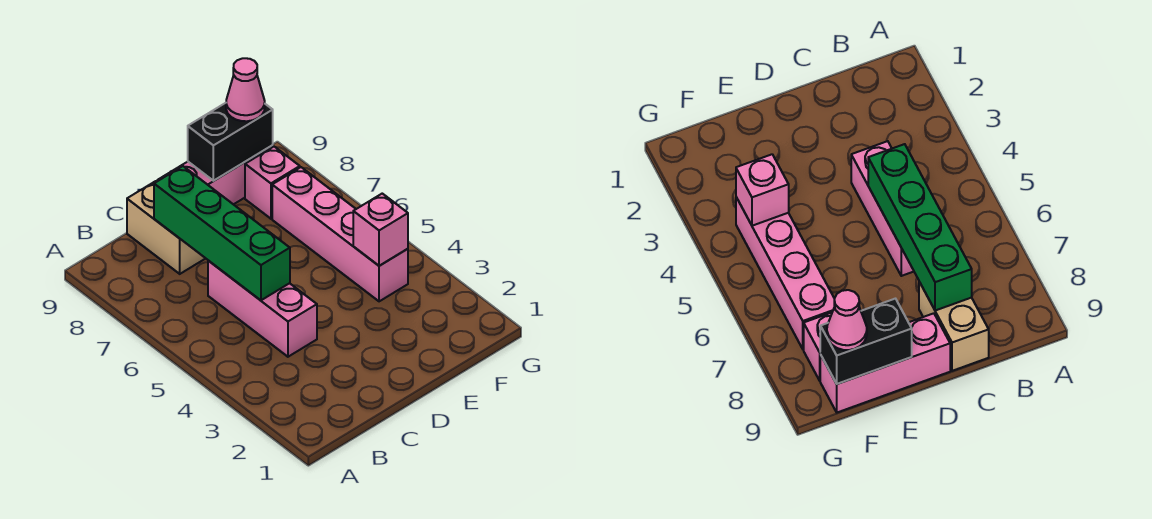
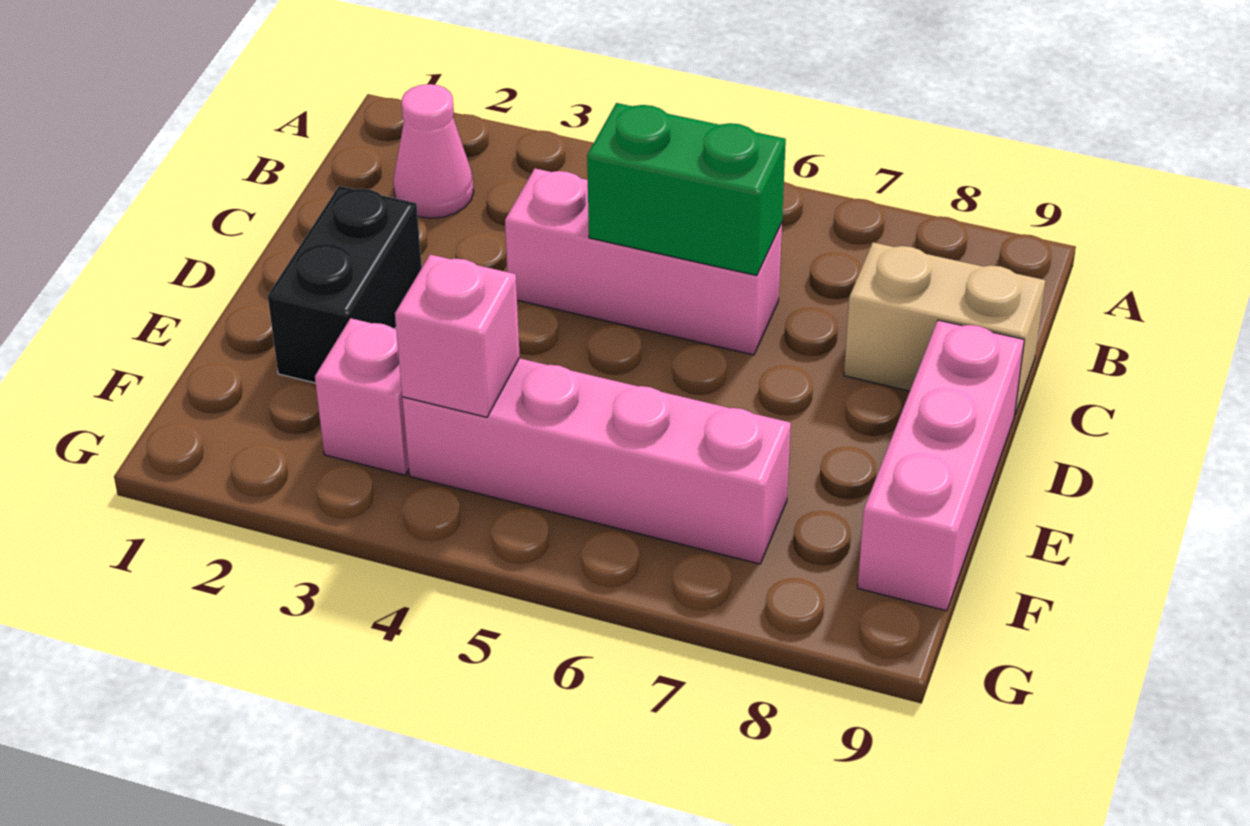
green 1x4 brick [154,166,290,300] -> green 1x2 brick [587,103,786,276]
black 1x2 brick [188,103,273,181] -> black 1x2 brick moved to [268,186,422,383]
pink 1x1 brick [245,147,300,219] -> pink 1x1 brick moved to [315,318,409,475]
pink 1x1 cone [226,58,265,121] -> pink 1x1 cone moved to [393,84,474,218]

